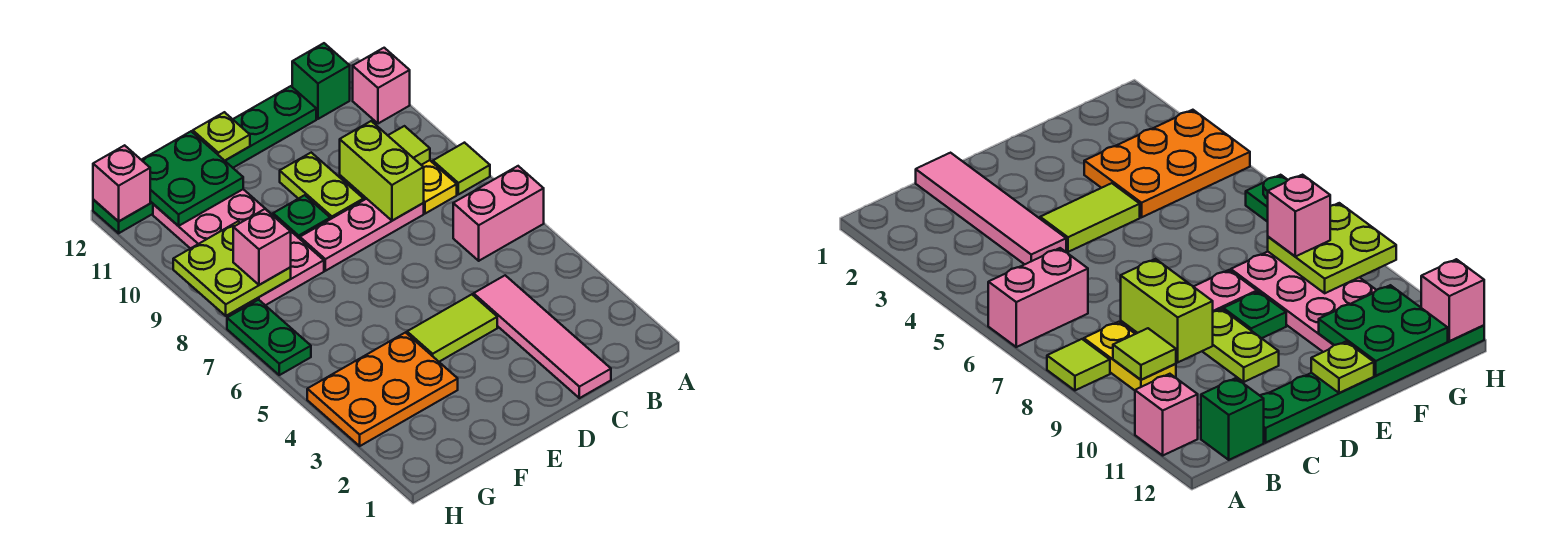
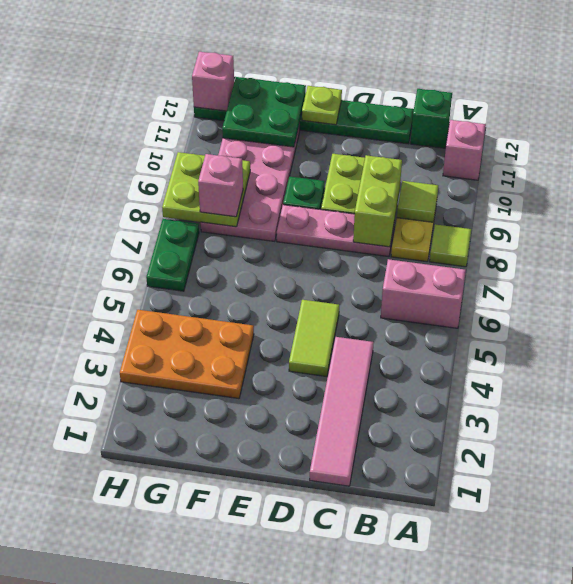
lime 1x2 tile [407,294,497,362] -> lime 1x2 tile turned to [289,300,339,377]

